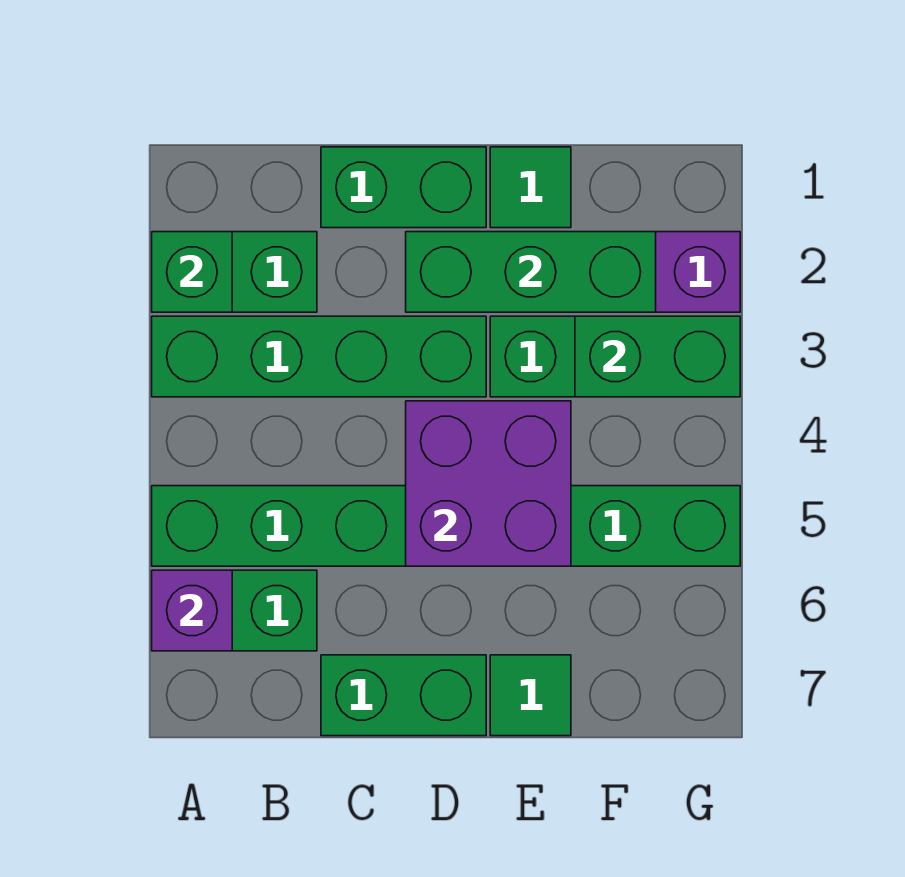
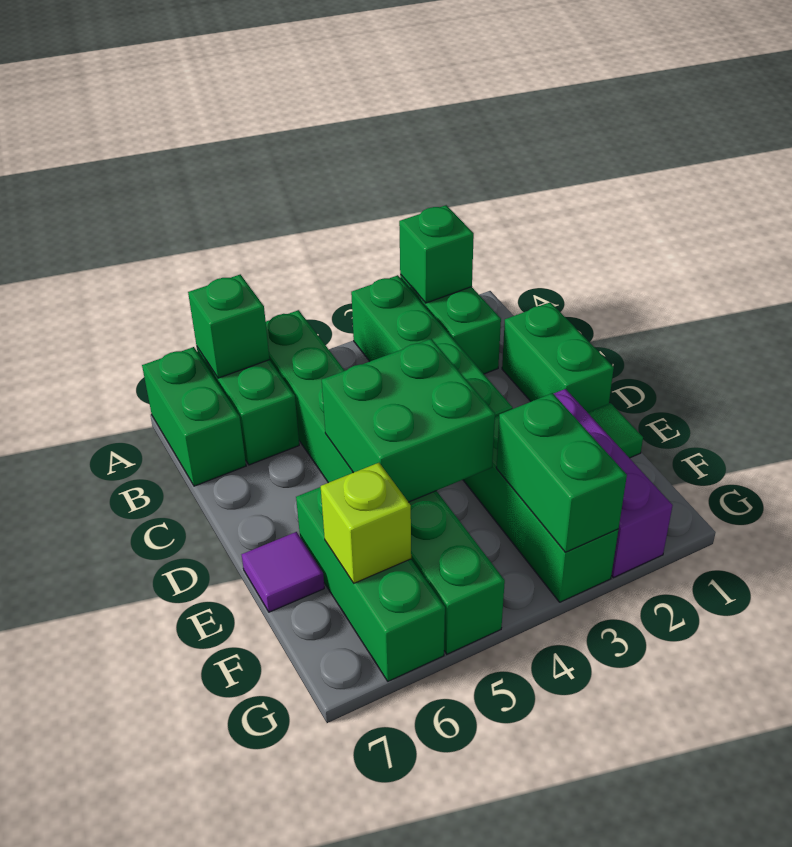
purple 1x1 brick [152,570,232,651] -> green 1x1 brick [188,274,270,378]
green 1x2 brick [321,655,486,736] -> green 1x2 brick moved to [142,347,246,486]
green 1x3 brick [406,232,656,312] -> green 1x3 brick moved to [296,487,445,681]
purple 2x2 brick [406,401,571,566] -> green 2x2 brick [322,339,495,502]
green 1x1 tile [490,655,571,736] -> purple 1x1 tile [242,532,324,612]
none -> lime 1x1 brick [321,463,411,583]

